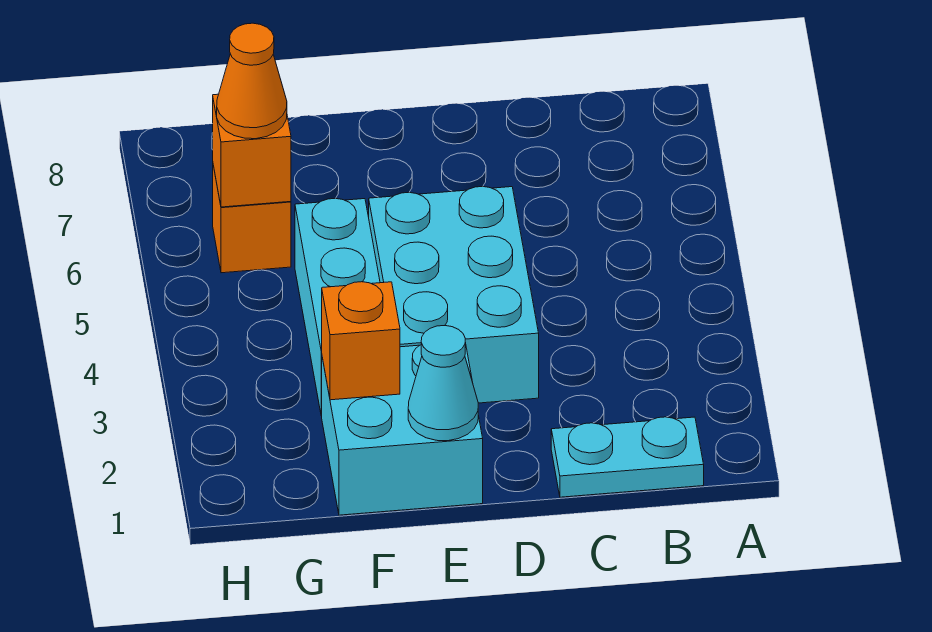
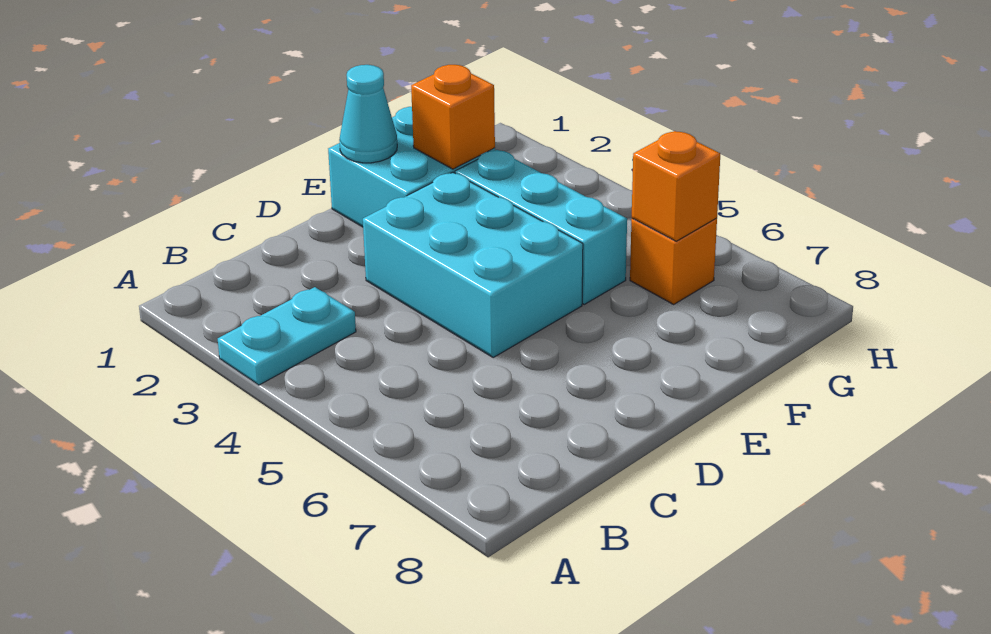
cyan 1x2 plate [551,417,704,497] -> cyan 1x2 plate moved to [218,287,356,385]
orange 1x1 cone [217,23,287,139] -> none

